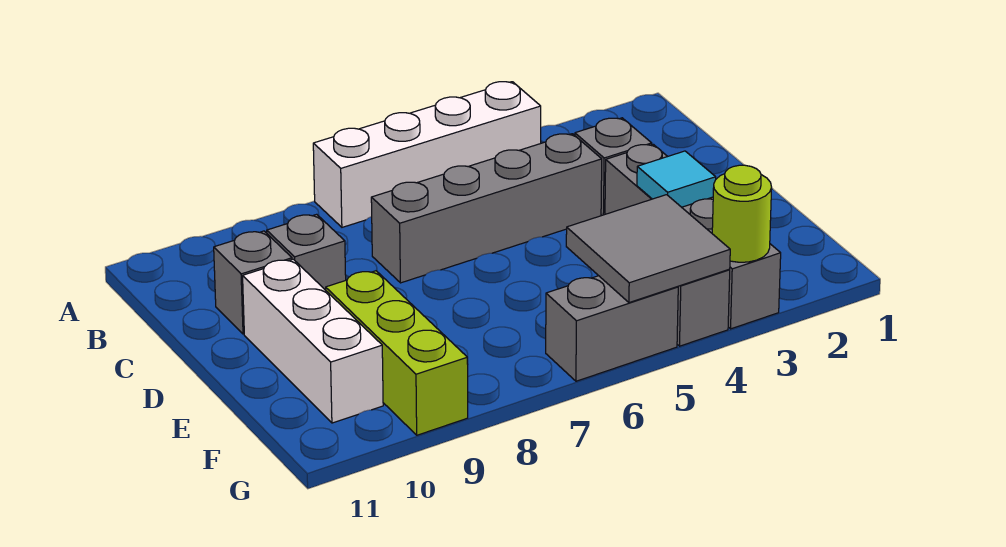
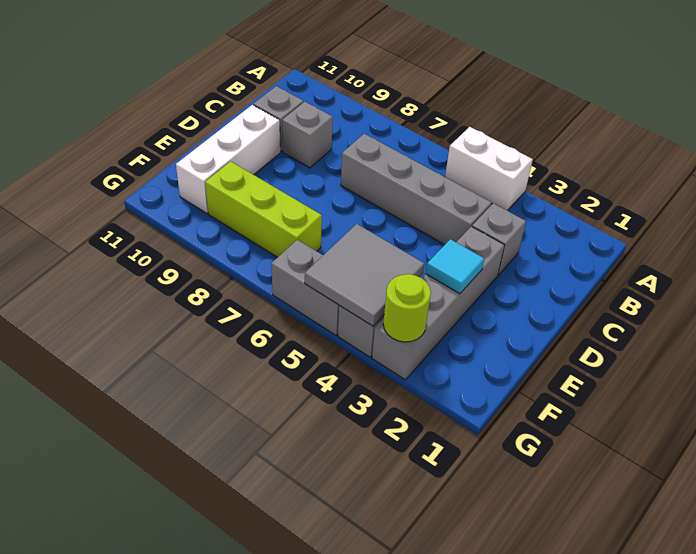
white 1x4 brick [313,82,541,227] -> white 1x2 brick [445,127,533,210]
lime 1x3 brick [326,271,468,435] -> lime 1x3 brick turned to [205,161,322,257]

